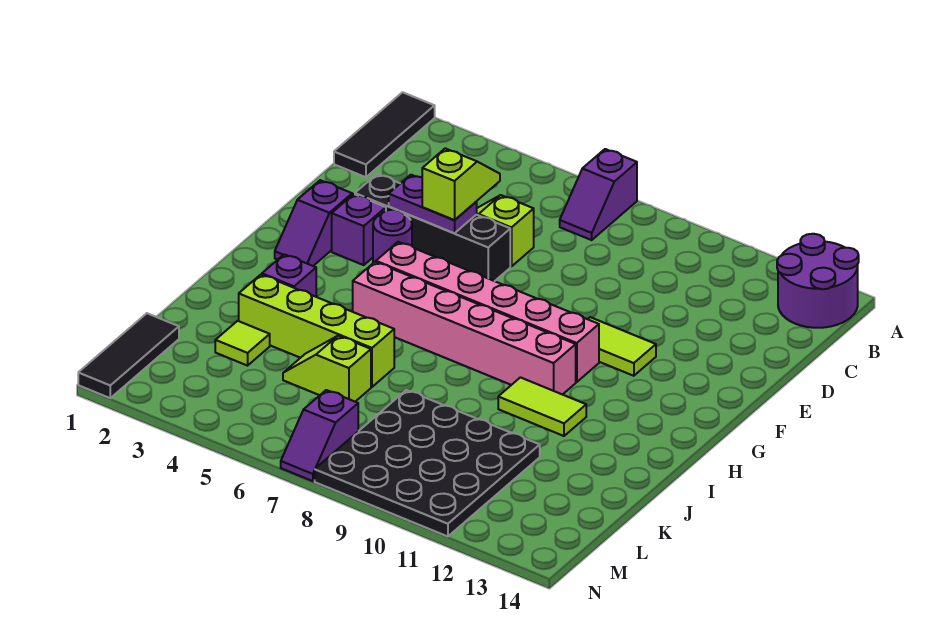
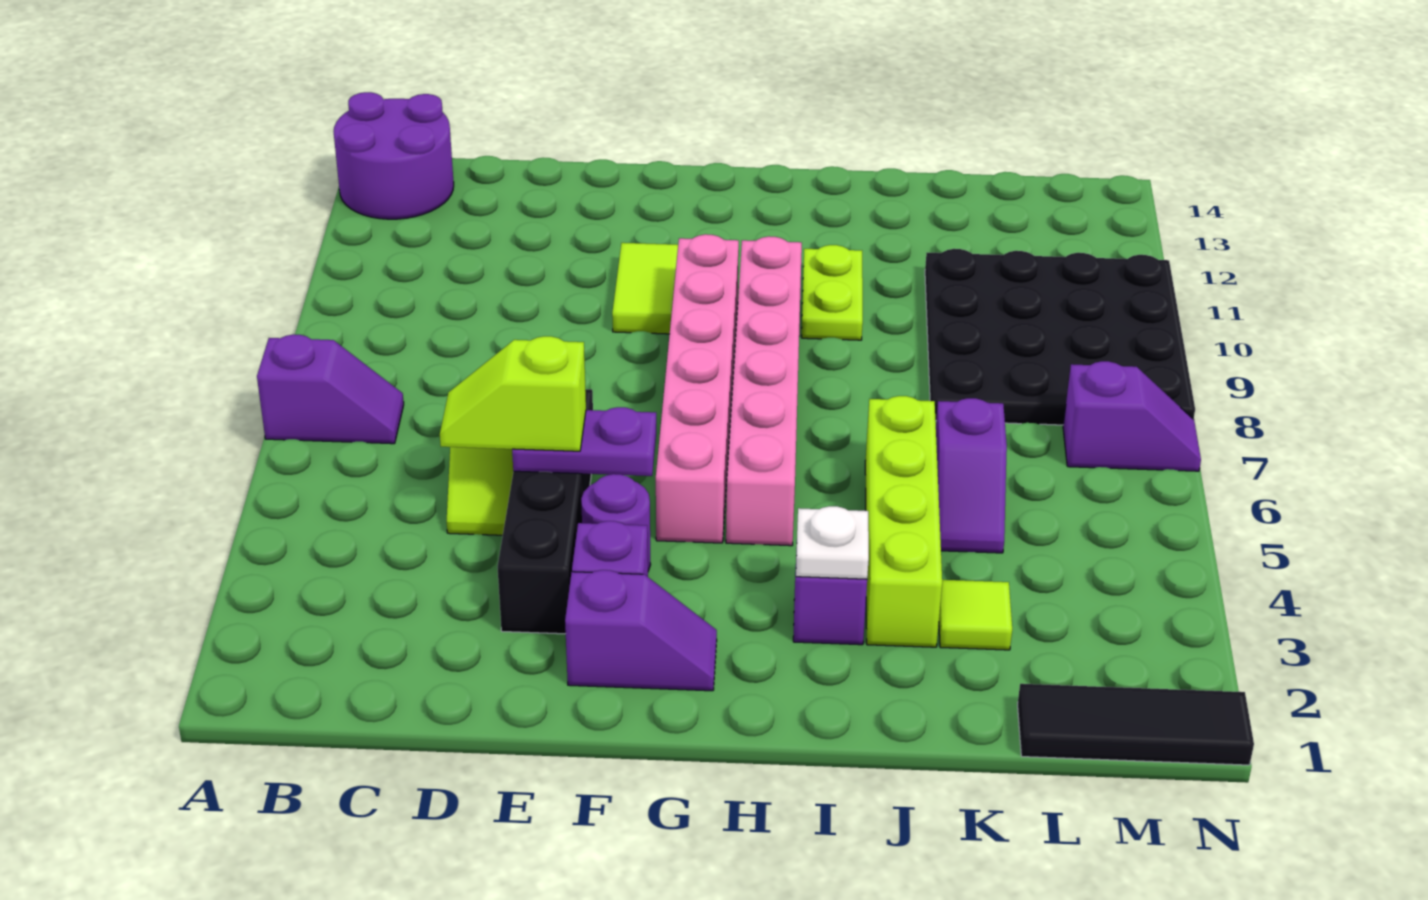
black 1x3 tile [334,92,435,177] -> none
purple 1x2 plate [389,175,477,233] -> purple 1x2 plate turned to [512,407,656,476]
none -> white 1x1 plate [796,506,869,579]
lime 1x2 tile [498,378,586,436] -> lime 1x2 plate [802,245,863,340]
lime 1x2 slope [283,336,371,402] -> purple 1x2 slope [936,398,1007,553]

